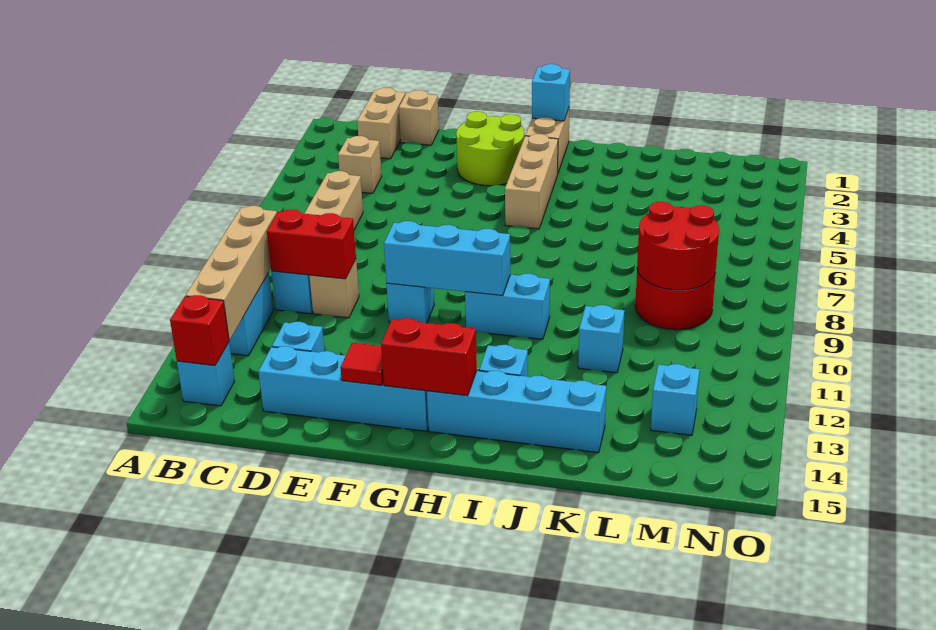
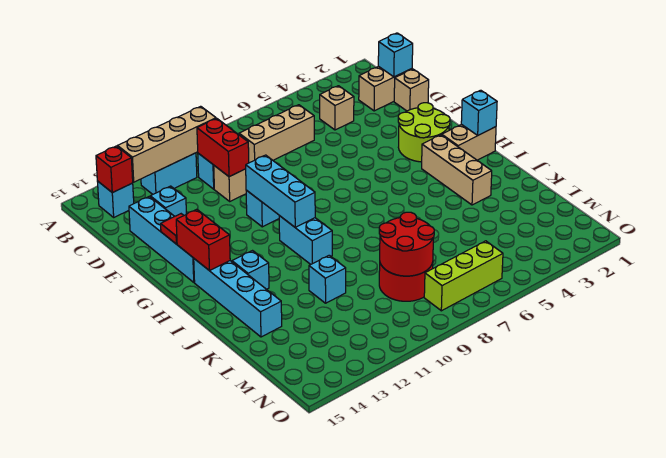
tan 1x3 brick [505,134,558,229] -> tan 1x3 brick turned to [422,135,492,205]
cyan 1x1 brick [651,364,700,435] -> cyan 1x1 brick moved to [378,33,413,77]
none -> lime 1x3 brick [424,241,503,311]

